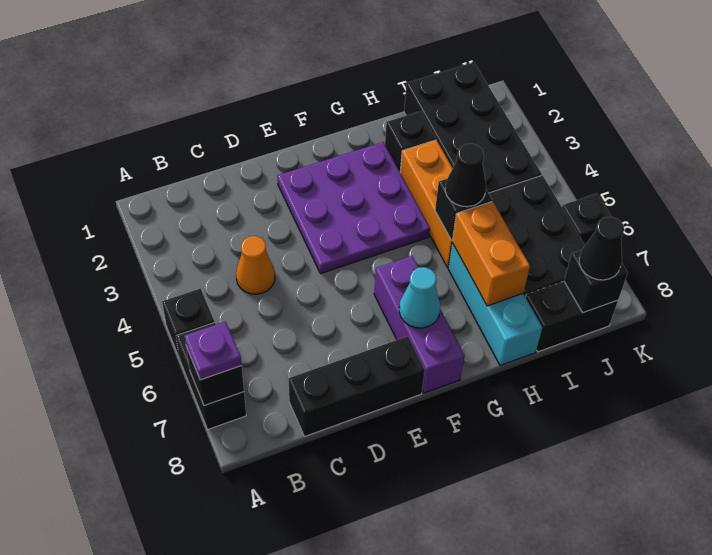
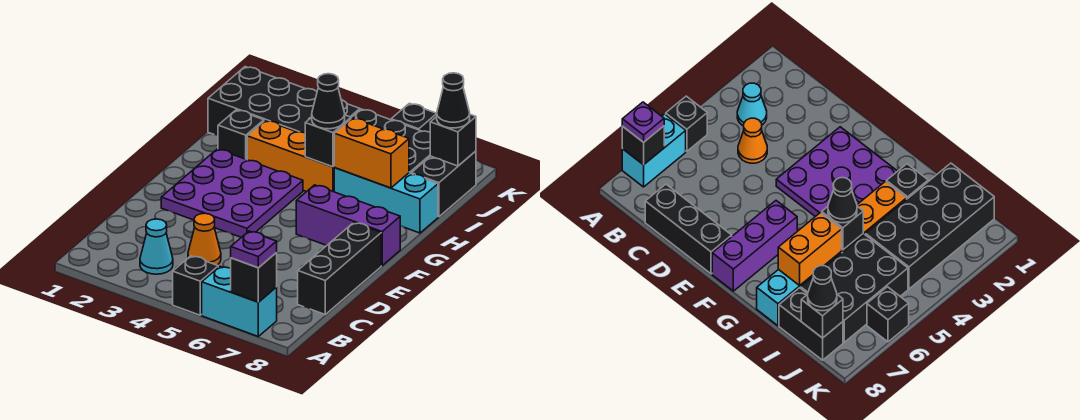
black 1x2 brick [176,322,246,429] -> cyan 1x2 brick [202,267,277,336]
cyan 1x1 cone [399,267,440,328] -> cyan 1x1 cone moved to [140,219,173,274]

